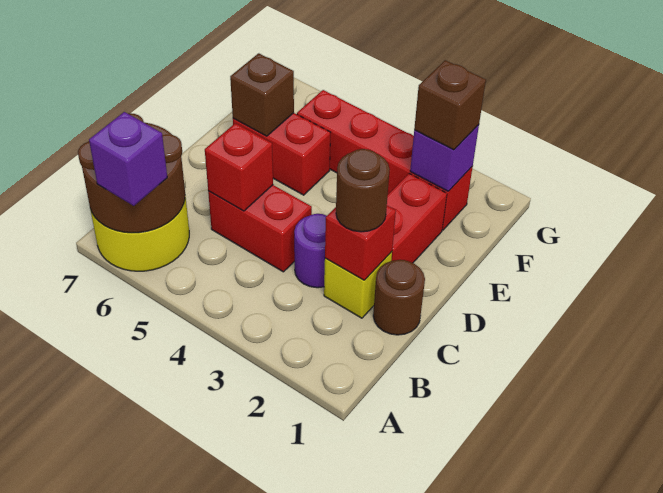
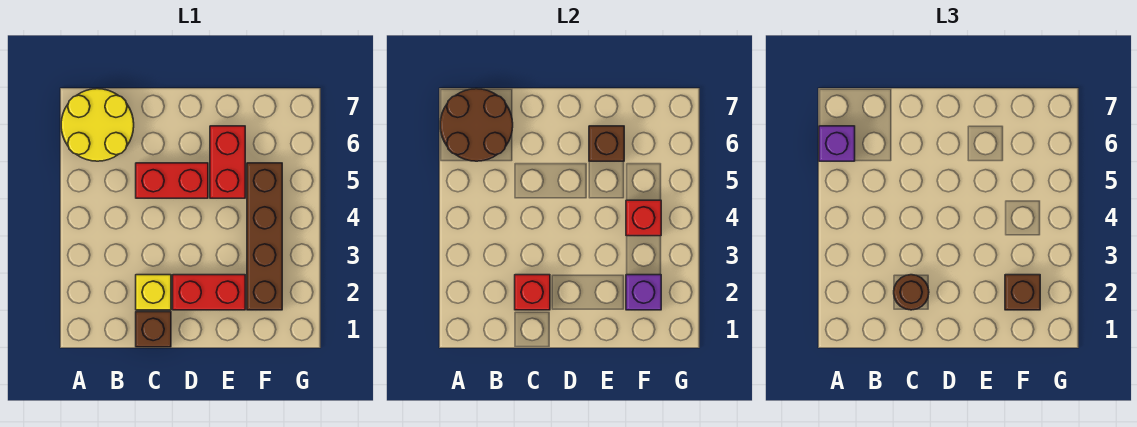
brown 1x1 round brick [373,260,425,335] -> brown 1x1 brick [136,312,171,347]
purple 1x1 round brick [294,214,326,288] -> none
red 1x2 brick [208,185,312,272] -> red 1x2 brick turned to [136,163,208,198]
red 1x1 brick [205,123,273,211] -> red 1x1 brick moved to [626,200,661,236]
red 1x4 brick [297,90,473,230] -> brown 1x4 brick [247,163,282,310]

